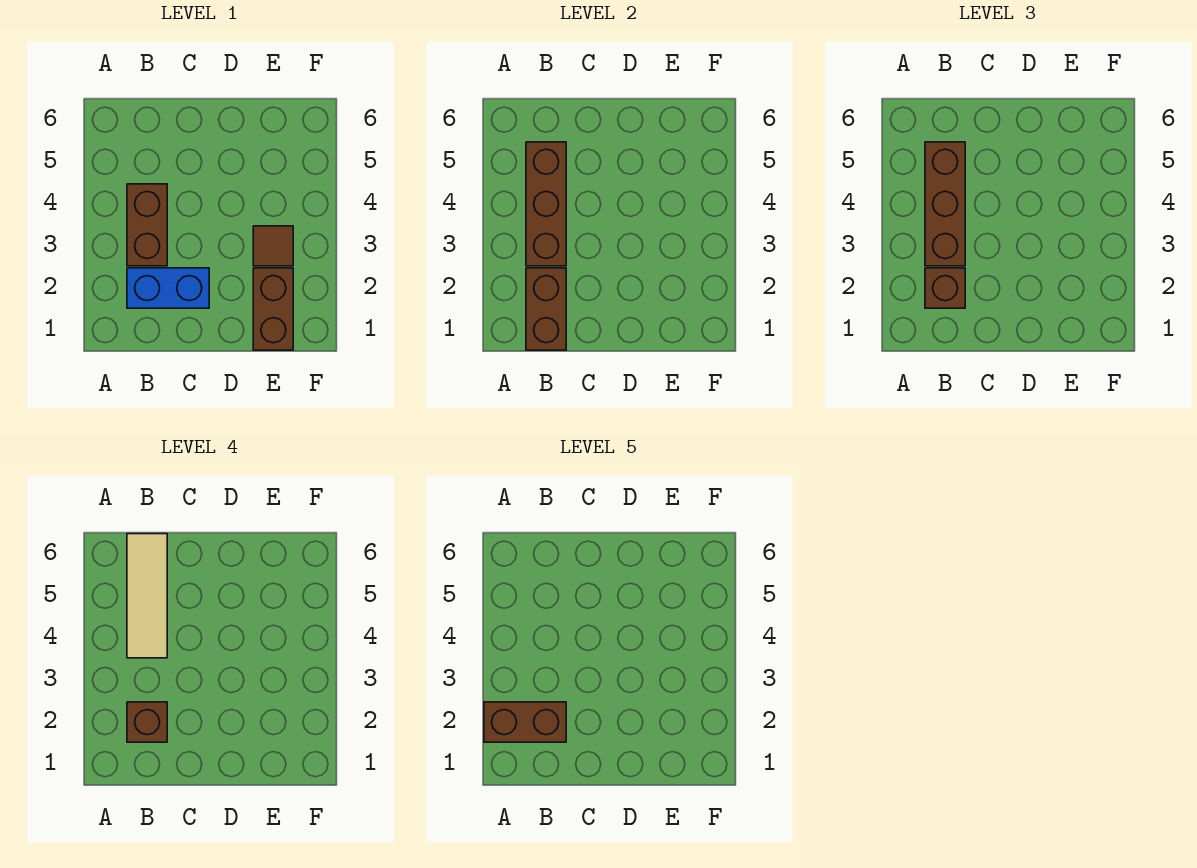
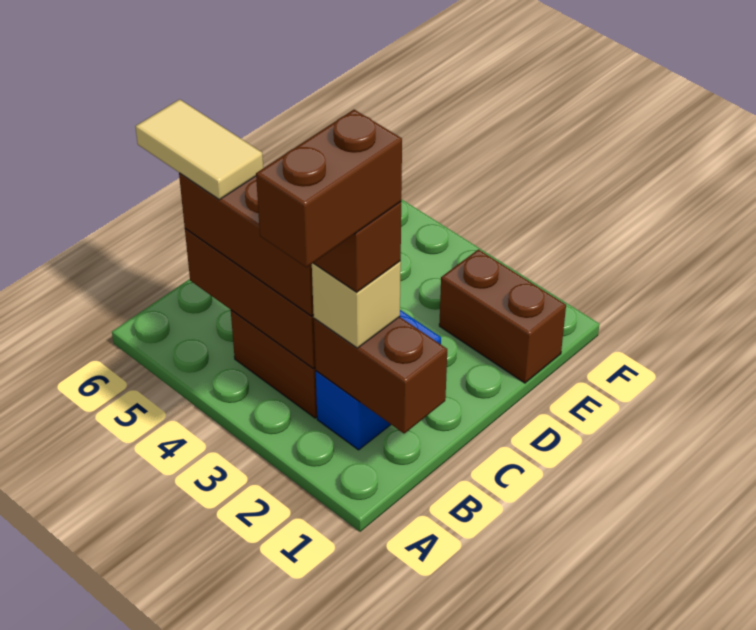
brown 1x1 brick [925,268,965,308] -> tan 1x1 brick [312,261,401,348]
tan 1x3 tile [127,534,167,658] -> tan 1x2 tile [135,99,263,200]
brown 1x1 tile [253,226,293,266] -> none

